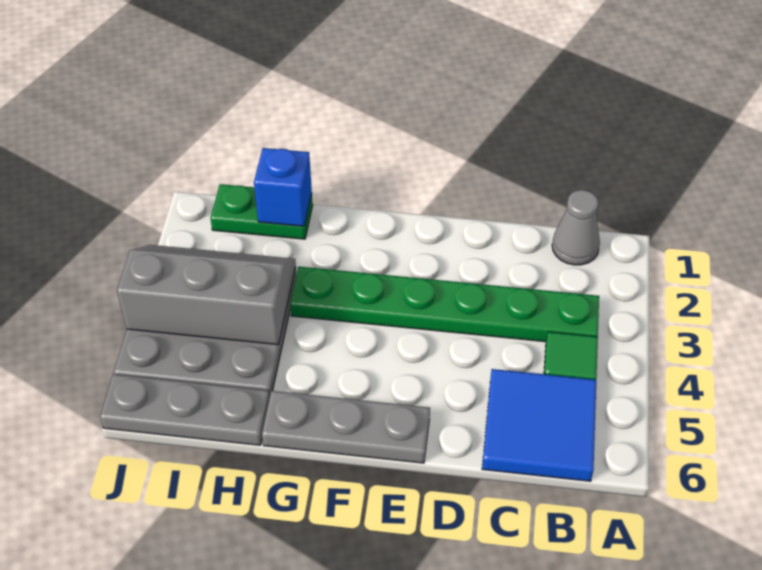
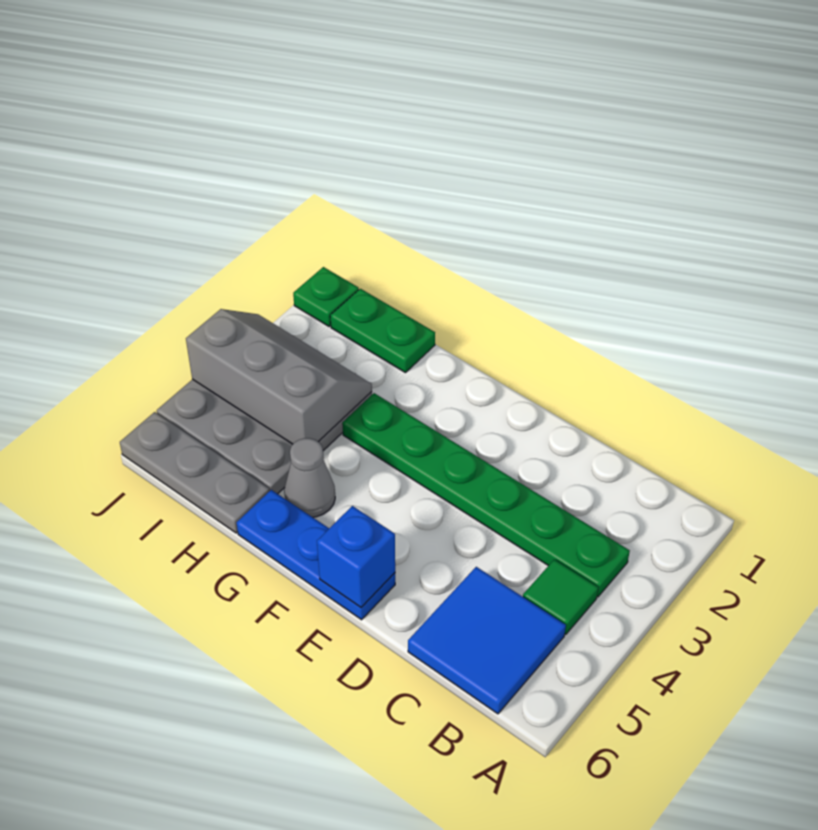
grey 1x1 cone [552,190,600,265] -> grey 1x1 cone moved to [284,438,335,517]
grey 1x3 plate [262,391,430,463] -> blue 1x3 plate [237,490,395,620]
blue 1x1 brick [254,148,312,226] -> blue 1x1 brick moved to [317,506,395,607]
none -> green 1x1 plate [293,267,359,326]

